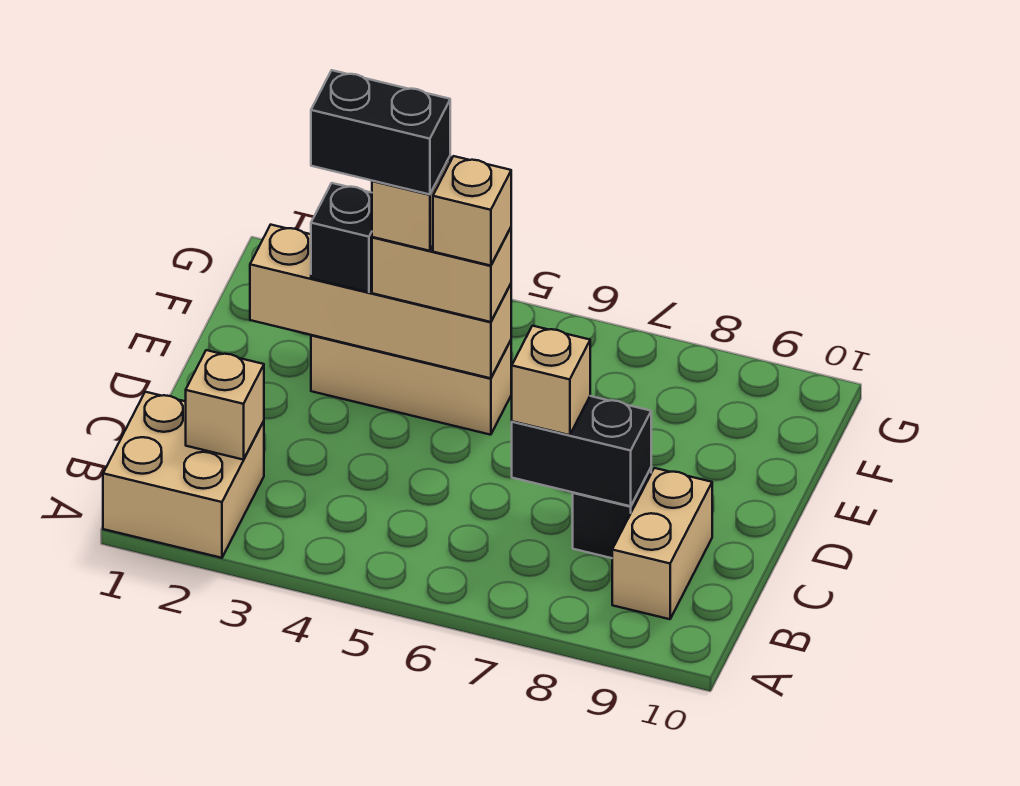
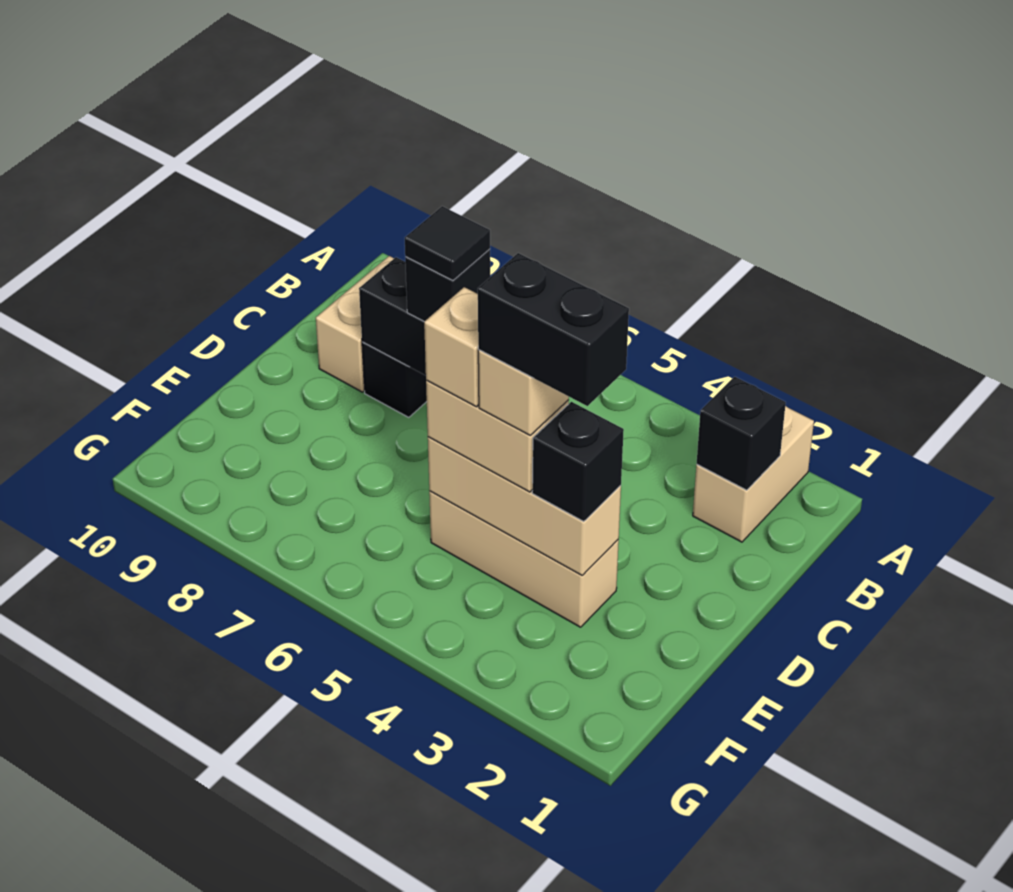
tan 2x2 brick [103,392,264,558] -> tan 1x2 brick [693,406,814,542]
tan 1x1 brick [186,350,264,460] -> black 1x1 brick [697,377,786,490]
tan 1x1 brick [511,326,590,435] -> black 1x1 brick [405,249,490,322]
none -> black 1x1 tile [405,206,490,281]
tan 1x4 brick [250,225,511,378] -> tan 1x3 brick [428,437,621,576]

